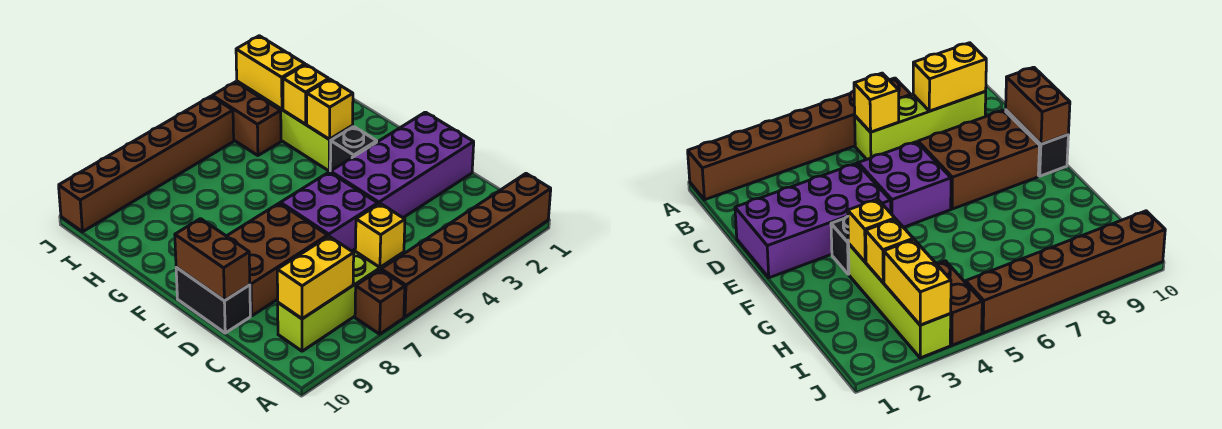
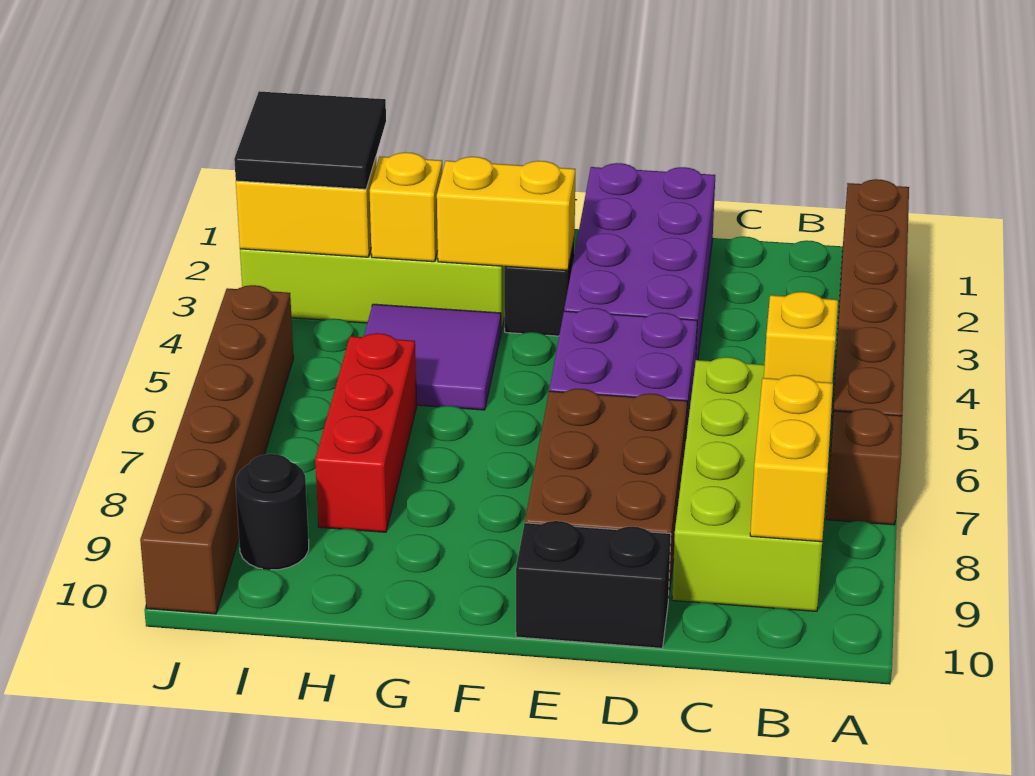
lime 1x4 brick [278,252,404,351] -> lime 2x4 brick [672,357,822,611]
brown 1x2 brick [175,219,250,301] -> none
yellow 1x1 brick [307,79,353,139] -> yellow 1x2 brick [437,157,575,271]
none -> purple 2x2 tile [364,304,501,410]
none -> red 1x3 brick [315,333,417,532]
none -> black 2x2 tile [234,91,386,189]
brown 1x2 brick [212,82,281,156] -> none
none -> black 1x1 round brick [236,454,309,570]

